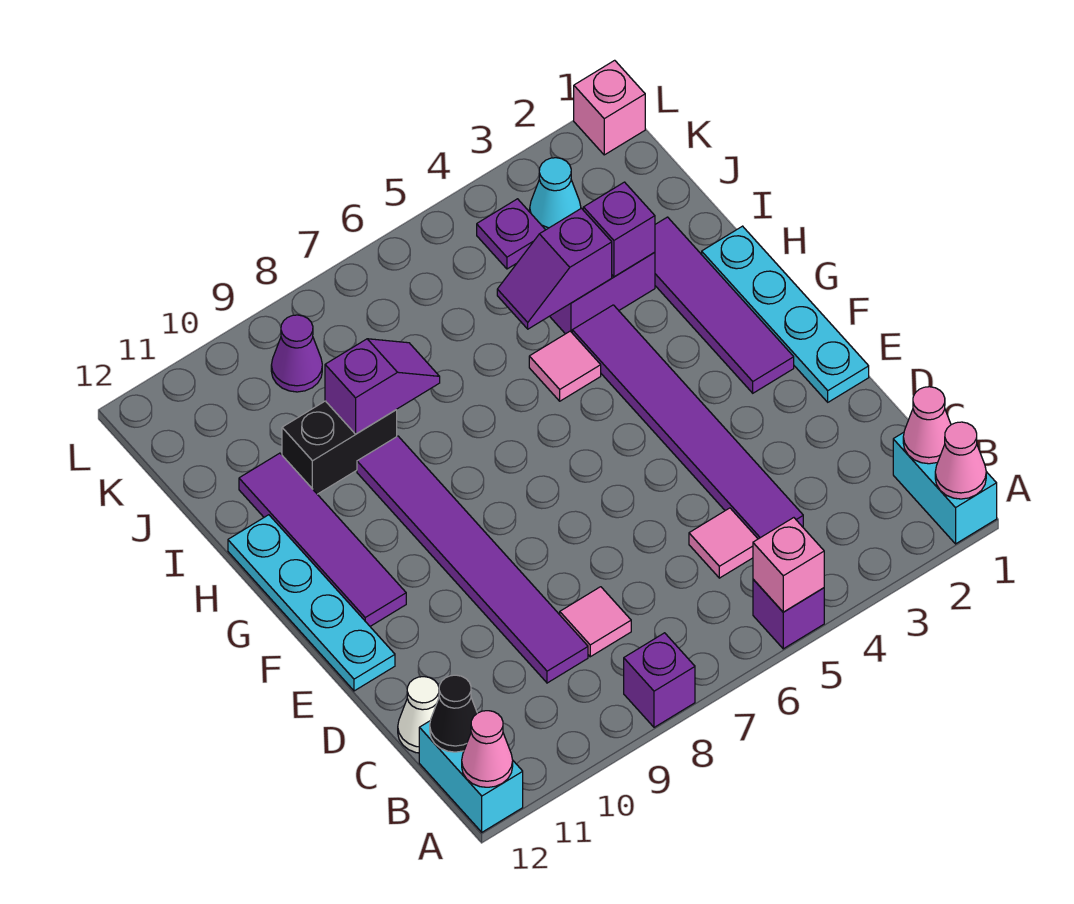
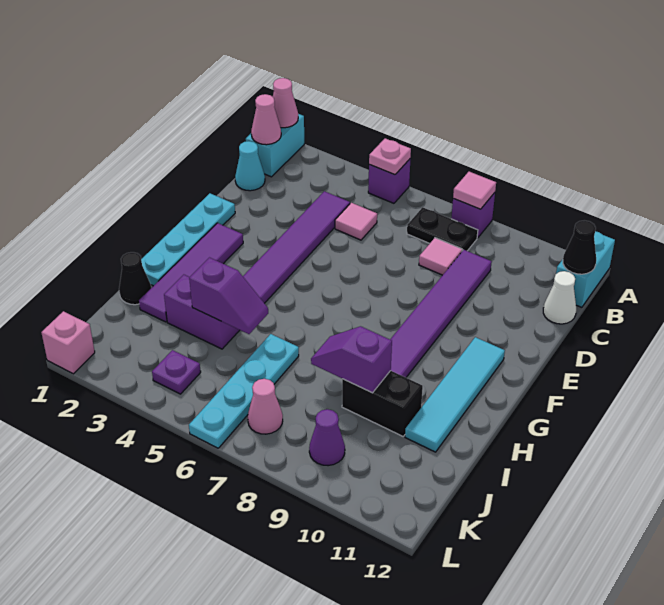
pink 1x1 brick [753,518,824,612] -> pink 1x1 plate [369,138,411,175]
pink 1x1 cone [462,711,513,787] -> pink 1x1 cone moved to [248,379,283,434]
none -> black 1x2 plate [407,207,478,251]
cyan 1x4 plate [228,515,395,691] -> cyan 1x4 plate moved to [189,334,299,448]
purple 1x4 tile [239,453,406,626] -> cyan 1x4 tile [405,337,505,452]
pink 1x1 tile [529,331,601,401] -> pink 1x1 tile moved to [453,172,496,209]
none -> black 1x1 cone [119,252,151,305]
purple 1x1 brick [583,182,655,277] -> none
cyan 1x1 cone [530,158,581,230] -> cyan 1x1 cone moved to [235,141,265,191]

